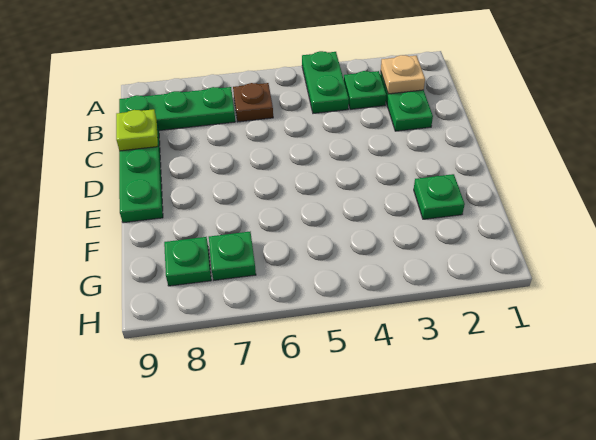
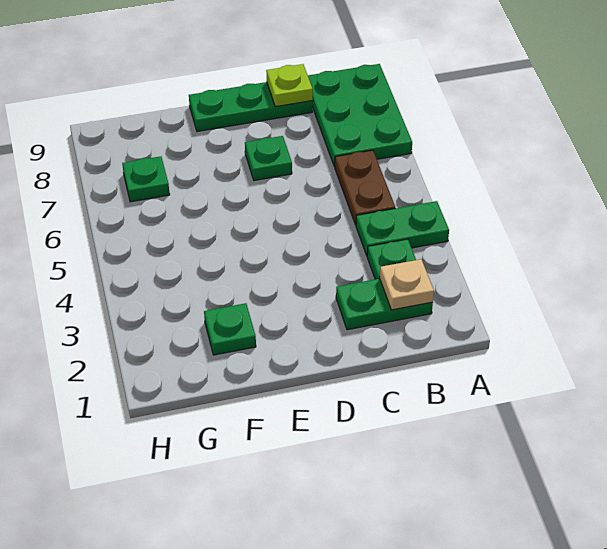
brown 1x1 plate [233,83,273,122] -> brown 1x2 plate [334,150,395,225]
green 1x3 plate [119,87,235,131] -> green 2x3 plate [308,64,412,166]
green 1x1 plate [164,237,211,286] -> green 1x1 plate moved to [245,136,292,181]

